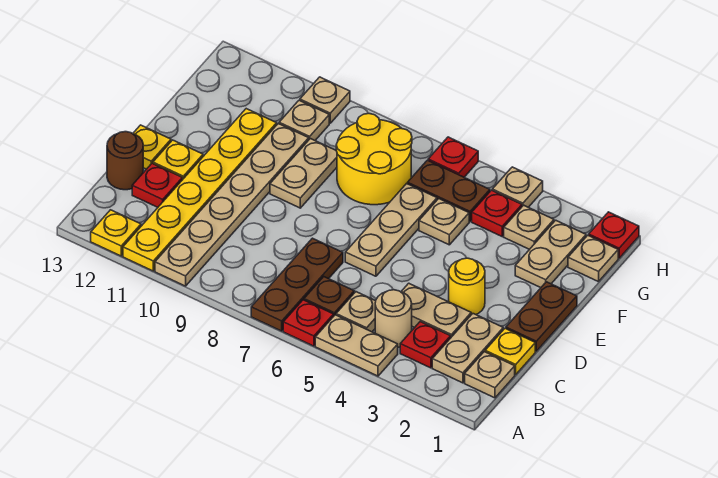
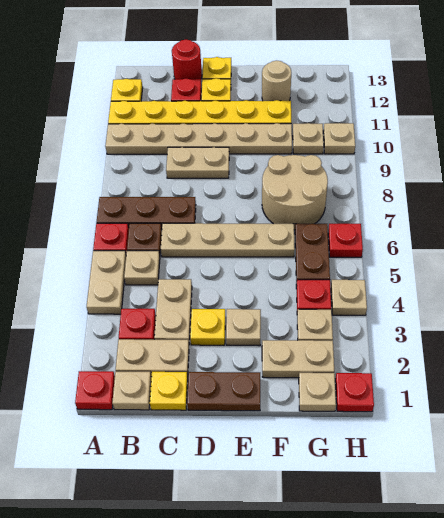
none -> red 1x1 plate [75,371,115,410]
tan 1x1 round brick [375,290,412,347] -> tan 1x1 round brick moved to [262,61,291,101]
brown 1x1 round brick [107,132,143,190] -> red 1x1 round brick [172,40,202,79]
yellow 1x1 round brick [449,258,485,315] -> yellow 1x1 plate [190,309,225,345]
tan 1x3 plate [345,184,437,276] -> tan 1x4 plate [161,223,295,257]
tan 1x2 plate [270,139,337,208] -> tan 1x2 plate moved to [166,147,229,178]
tan 1x1 plate [419,199,469,245] -> tan 1x1 plate moved to [226,309,261,346]
yellow 2x2 round brick [336,114,412,205] -> tan 2x2 round brick [262,155,328,230]

